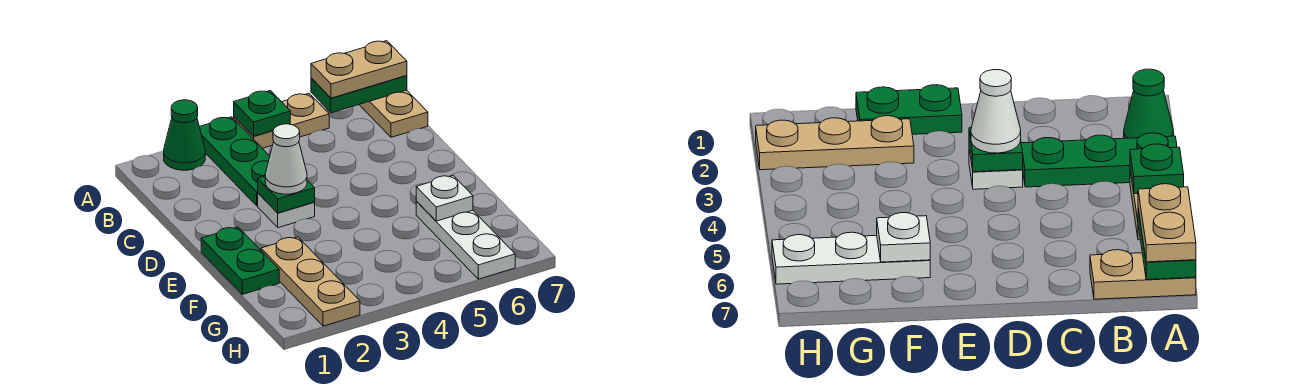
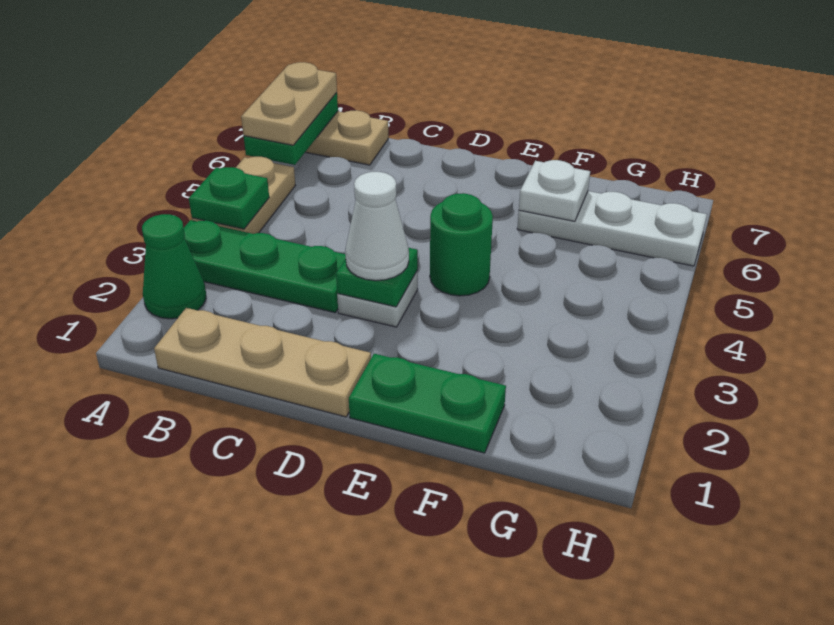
none -> green 1x1 round brick [430,193,493,296]
tan 1x3 plate [261,237,360,326] -> tan 1x3 plate moved to [154,308,371,417]

